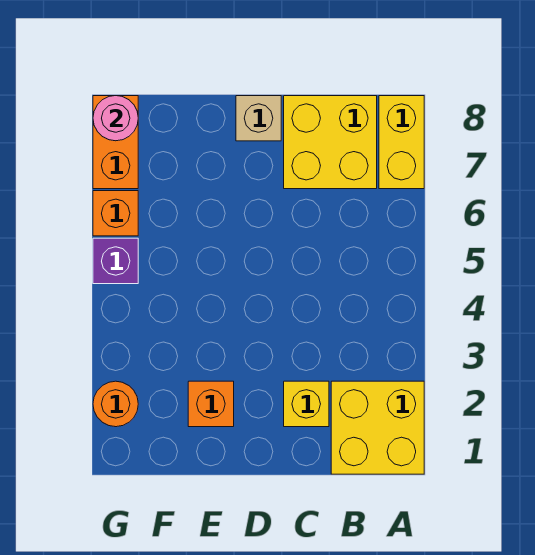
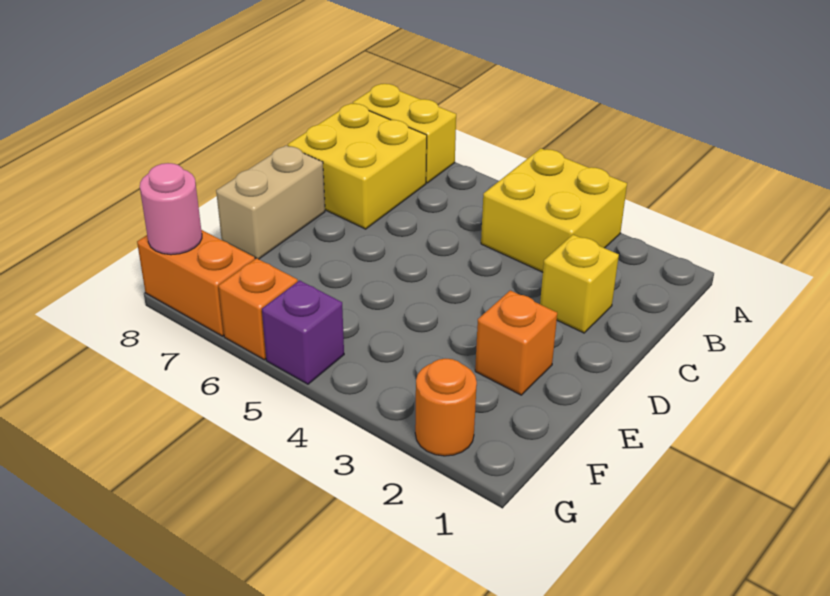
yellow 2x2 brick [331,381,424,474] -> yellow 2x2 brick moved to [481,148,627,272]
tan 1x1 brick [236,96,281,141] -> tan 1x2 brick [216,145,325,259]

